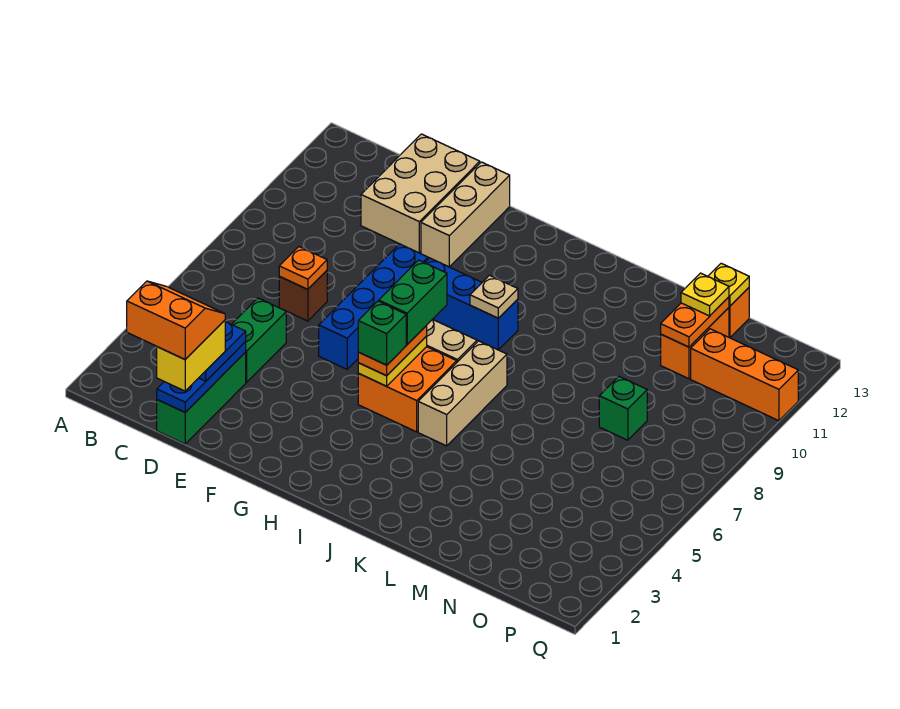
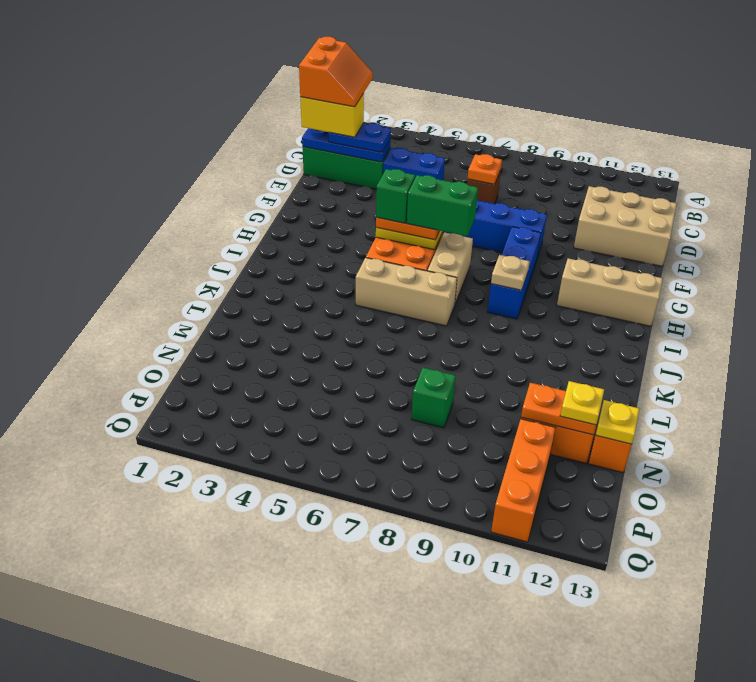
green 1x2 brick [232,298,286,383] -> blue 1x2 brick [383,148,445,180]
tan 1x3 brick [421,162,510,267] -> tan 1x3 brick moved to [557,258,663,326]

